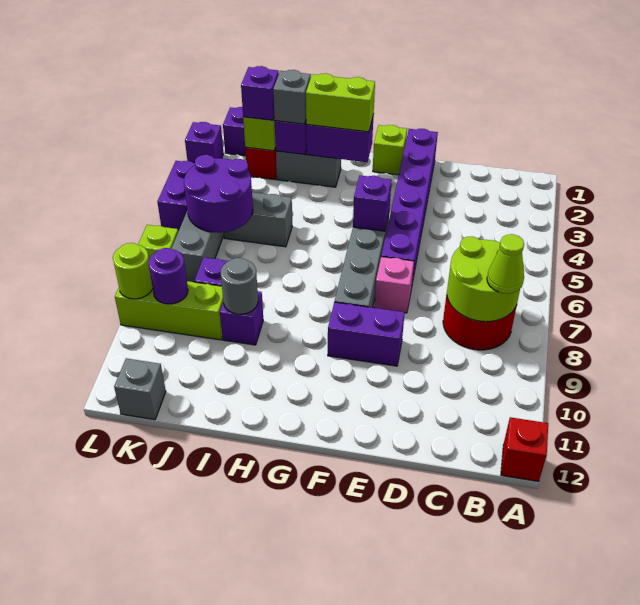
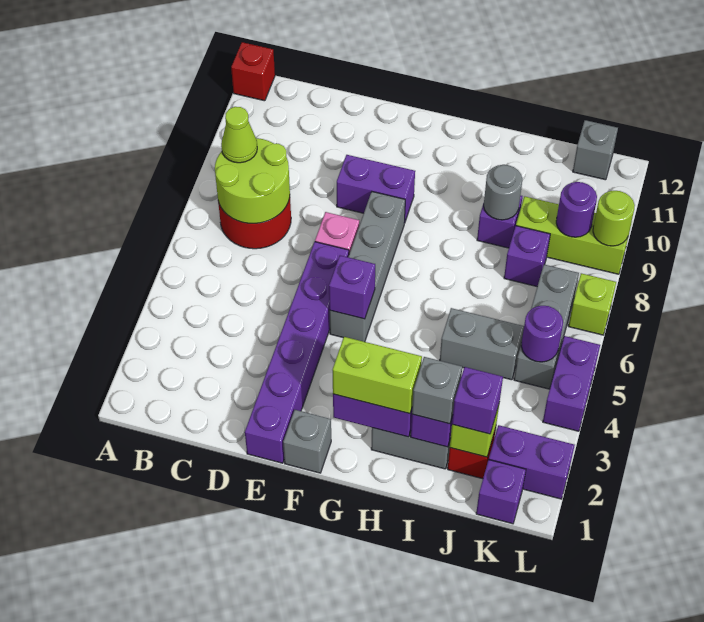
lime 1x1 brick [373,125,407,175] -> grey 1x1 brick [283,410,331,473]
purple 2x2 round brick [184,155,253,233] -> purple 1x1 round brick [521,306,563,362]
purple 1x1 brick [185,122,224,163] -> purple 1x2 brick [489,425,575,499]

